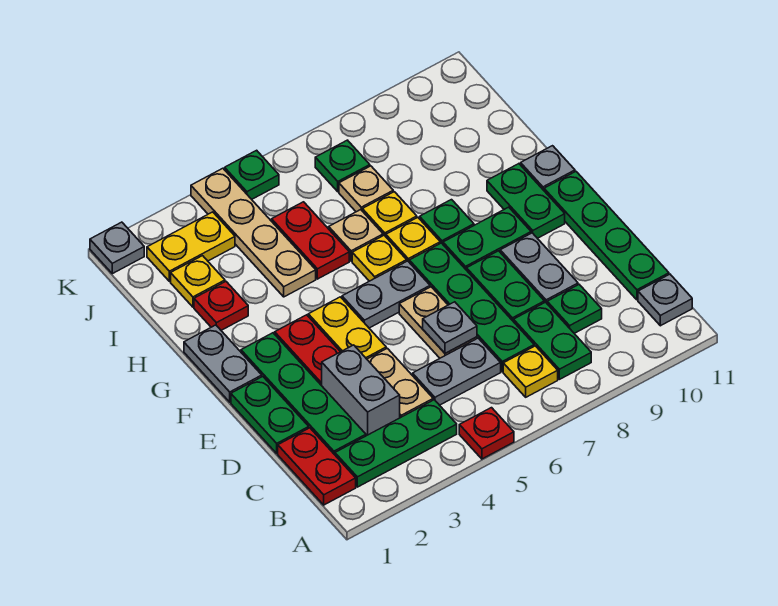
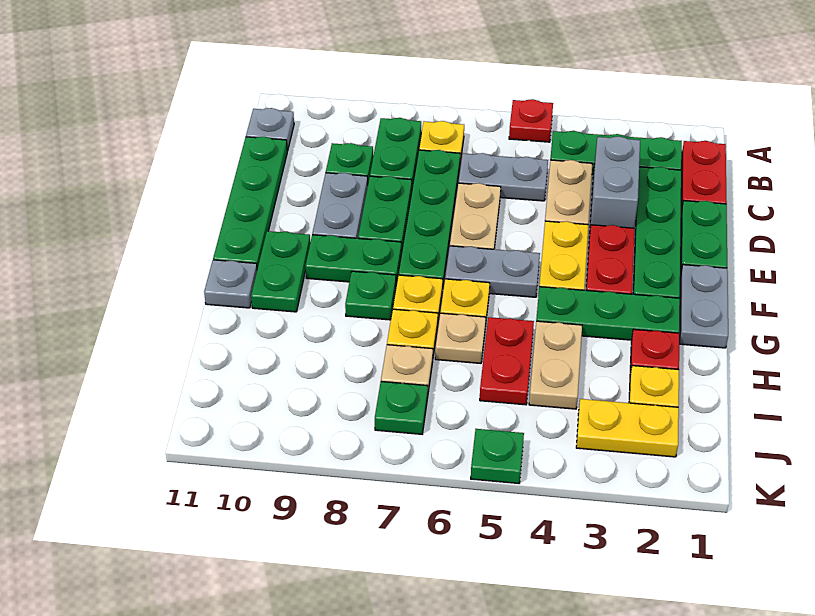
grey 1x1 plate [423,302,477,353] -> none
none -> green 1x3 plate [536,287,680,340]
tan 1x4 plate [191,168,316,297] -> tan 1x2 plate [529,321,582,409]
grey 1x1 plate [90,222,144,274] -> none

